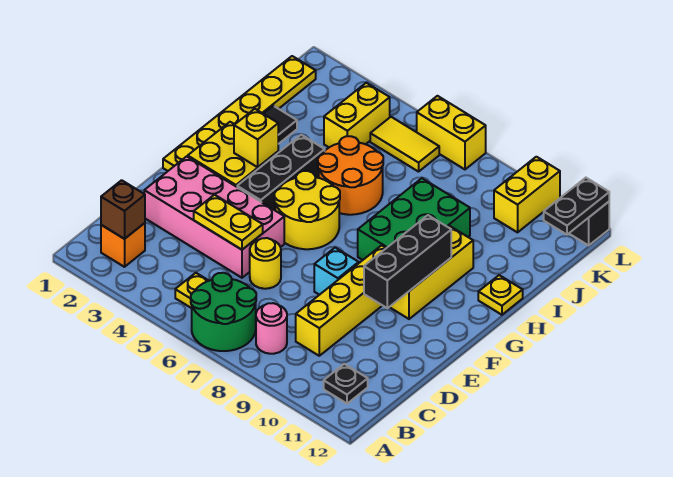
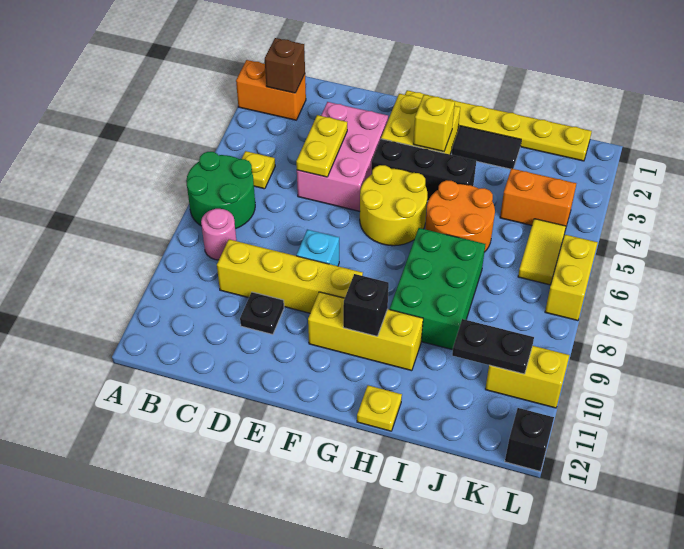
orange 1x1 brick [101,223,145,267] -> orange 1x2 brick [236,60,306,120]
black 1x1 plate [324,364,368,404] -> black 1x1 plate moved to [240,292,284,335]
pink 2x4 brick [144,156,284,278] -> pink 2x3 brick [297,102,388,211]
yellow 1x1 round brick [250,238,281,289] -> none
black 1x3 brick [364,215,451,308] -> black 1x1 brick [343,274,389,336]
green 2x3 brick [358,178,470,260] -> green 2x3 brick turned to [390,228,485,350]
yellow 1x2 brick [324,83,390,147] -> orange 1x2 brick [500,168,576,230]
black 1x2 plate [544,178,609,235] -> black 1x2 plate moved to [452,319,534,374]

